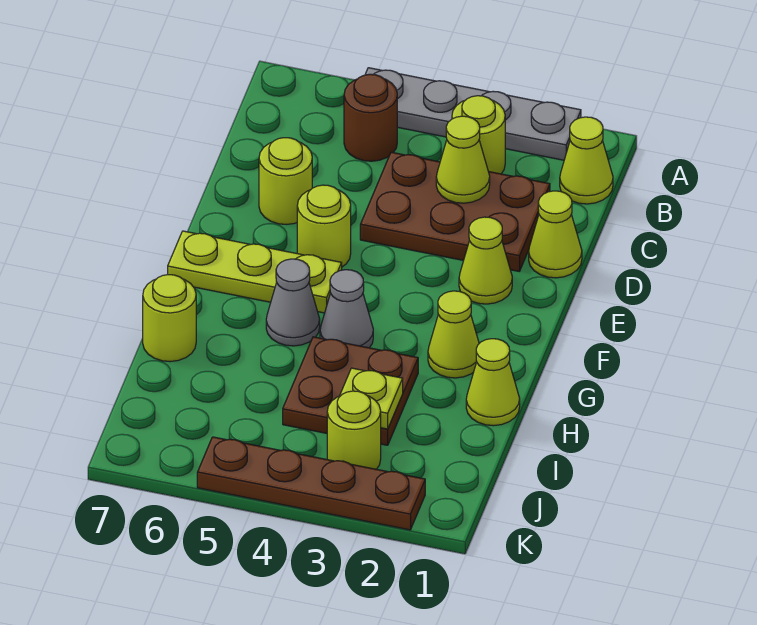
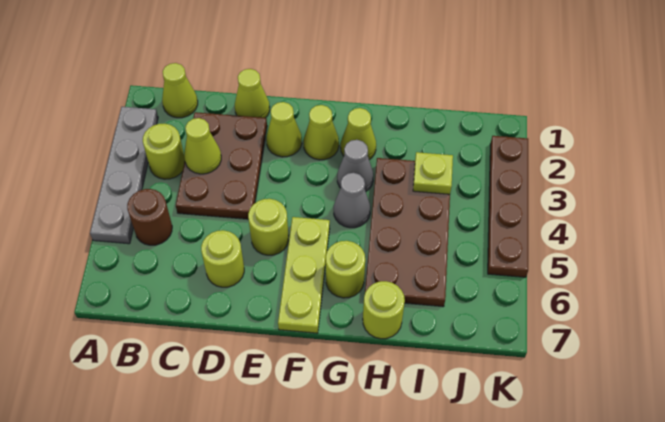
grey 1x1 cone [266,259,320,346] -> grey 1x1 cone moved to [337,140,373,192]
lime 1x1 cone [466,339,520,426] -> lime 1x1 cone moved to [303,105,339,160]
brown 2x2 plate [283,337,418,445] -> brown 2x4 plate [365,158,450,307]
lime 1x1 round brick [327,391,381,469] -> lime 1x1 round brick moved to [326,241,365,298]

